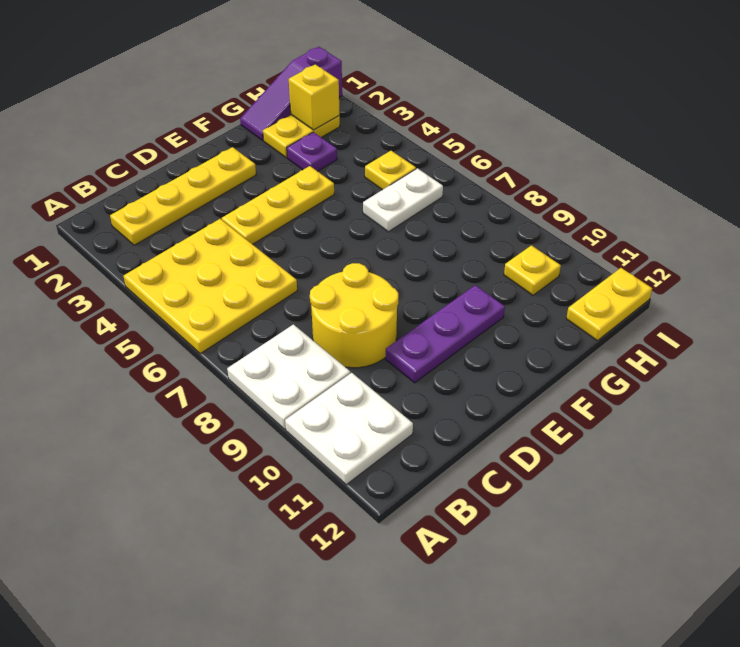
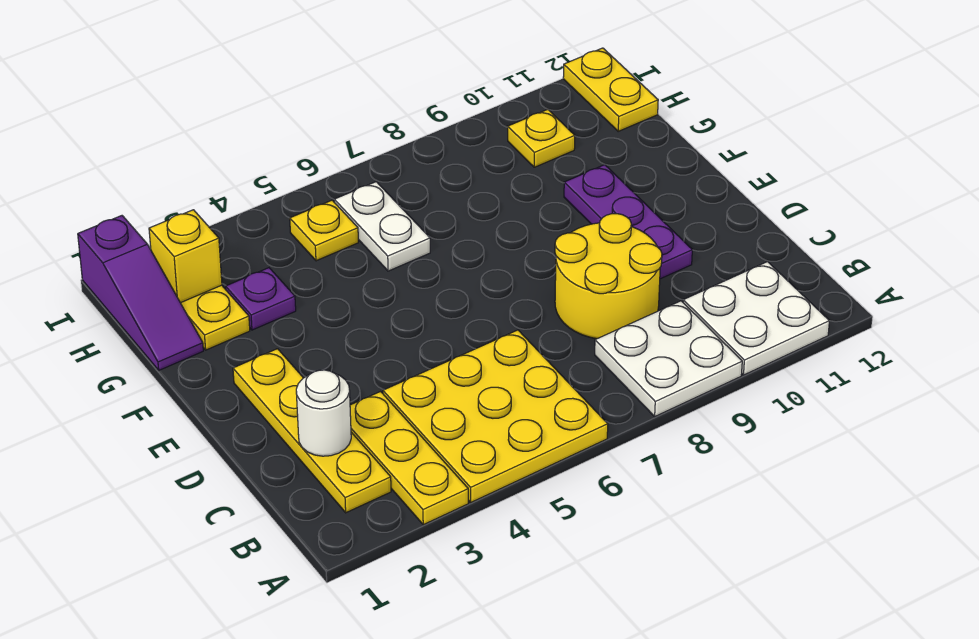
none -> white 1x1 round brick [296,370,351,456]
yellow 1x3 plate [222,166,334,244] -> yellow 1x3 plate moved to [350,392,468,525]

